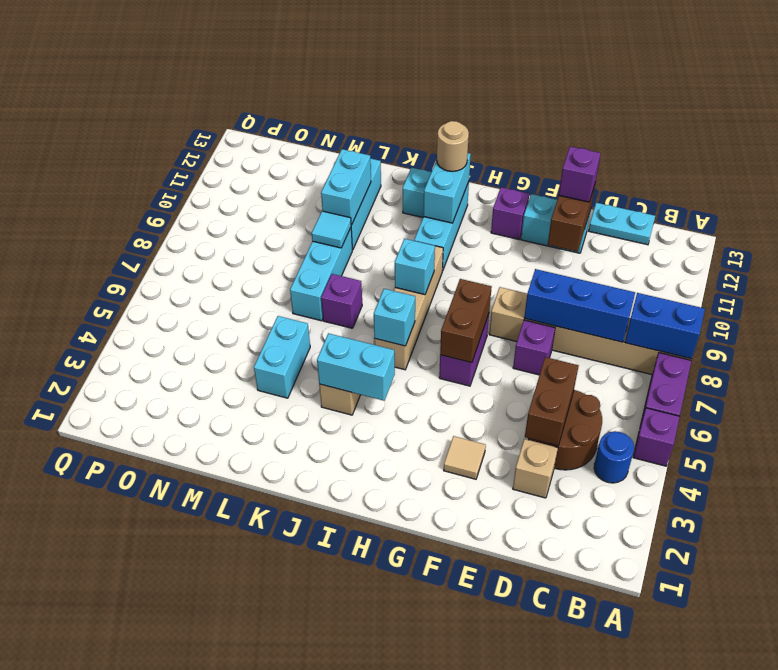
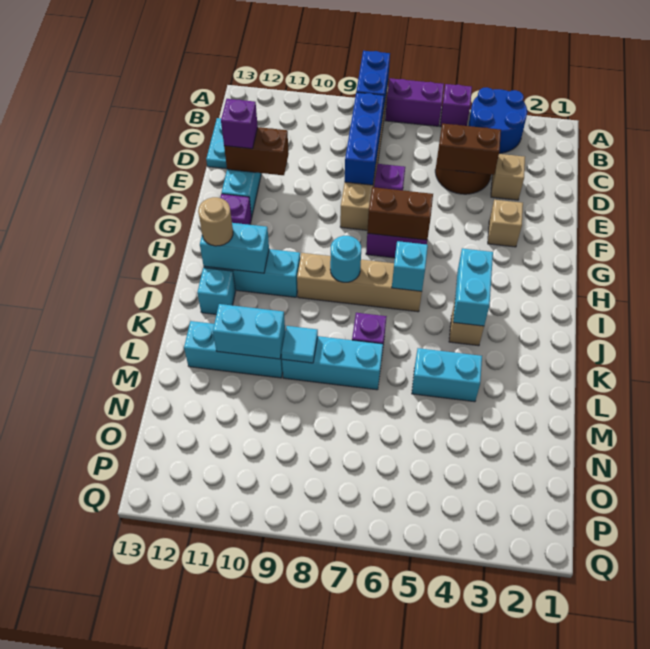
blue 1x1 round brick [594,431,634,483] -> blue 2x2 round brick [468,87,527,153]
tan 1x1 tile [444,436,486,479] -> tan 1x1 brick [488,200,523,247]
cyan 1x1 brick [395,239,435,295] -> cyan 1x1 round brick [330,236,361,282]

